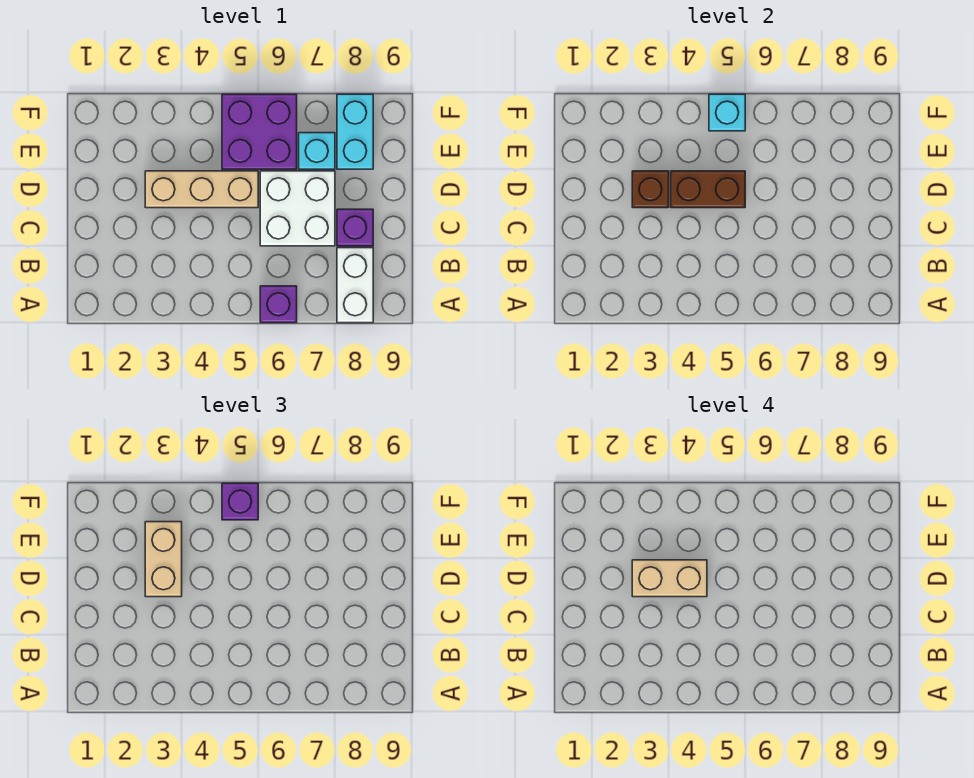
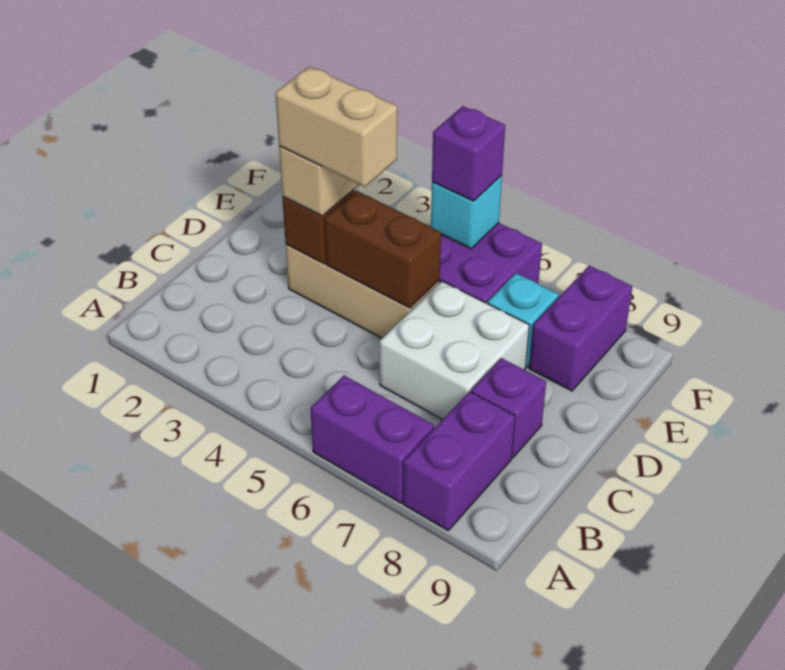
purple 1x1 brick [260,286,297,323] -> purple 1x2 brick [310,376,434,503]
white 1x2 brick [337,248,373,323] -> purple 1x2 brick [403,392,515,530]
cyan 1x2 brick [337,94,373,169] -> purple 1x2 brick [529,266,633,391]

